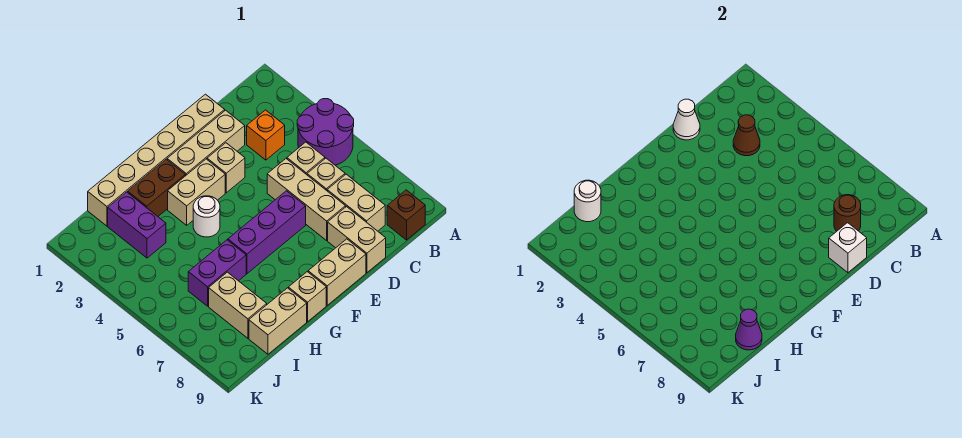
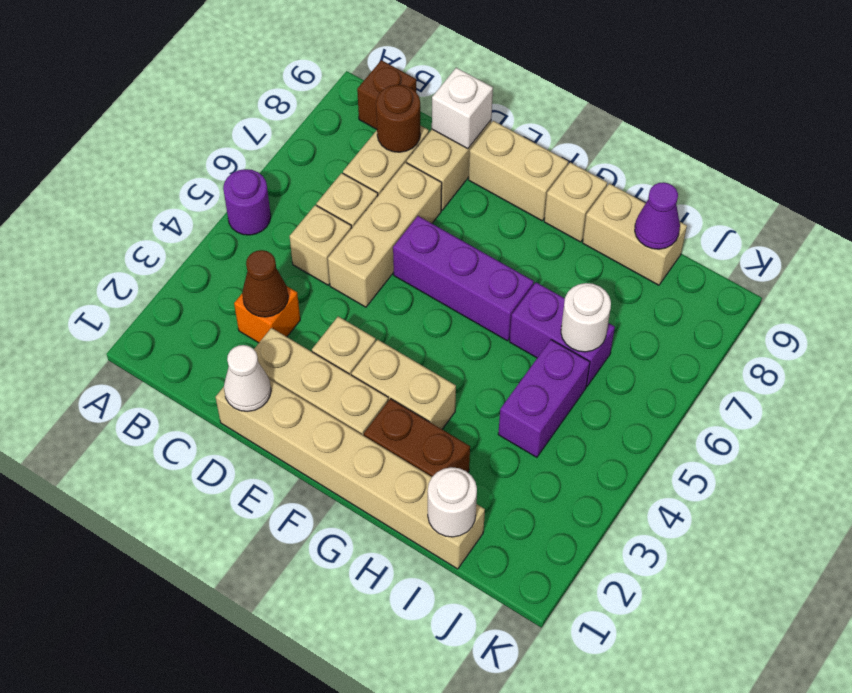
purple 2x2 round brick [297,99,354,165] -> purple 1x1 round brick [223,169,271,235]
white 1x1 round brick [193,196,220,237] -> white 1x1 round brick moved to [561,283,611,352]
purple 1x2 brick [108,192,166,258] -> purple 1x2 brick moved to [498,340,590,457]
tan 1x2 brick [209,272,267,338] -> none

